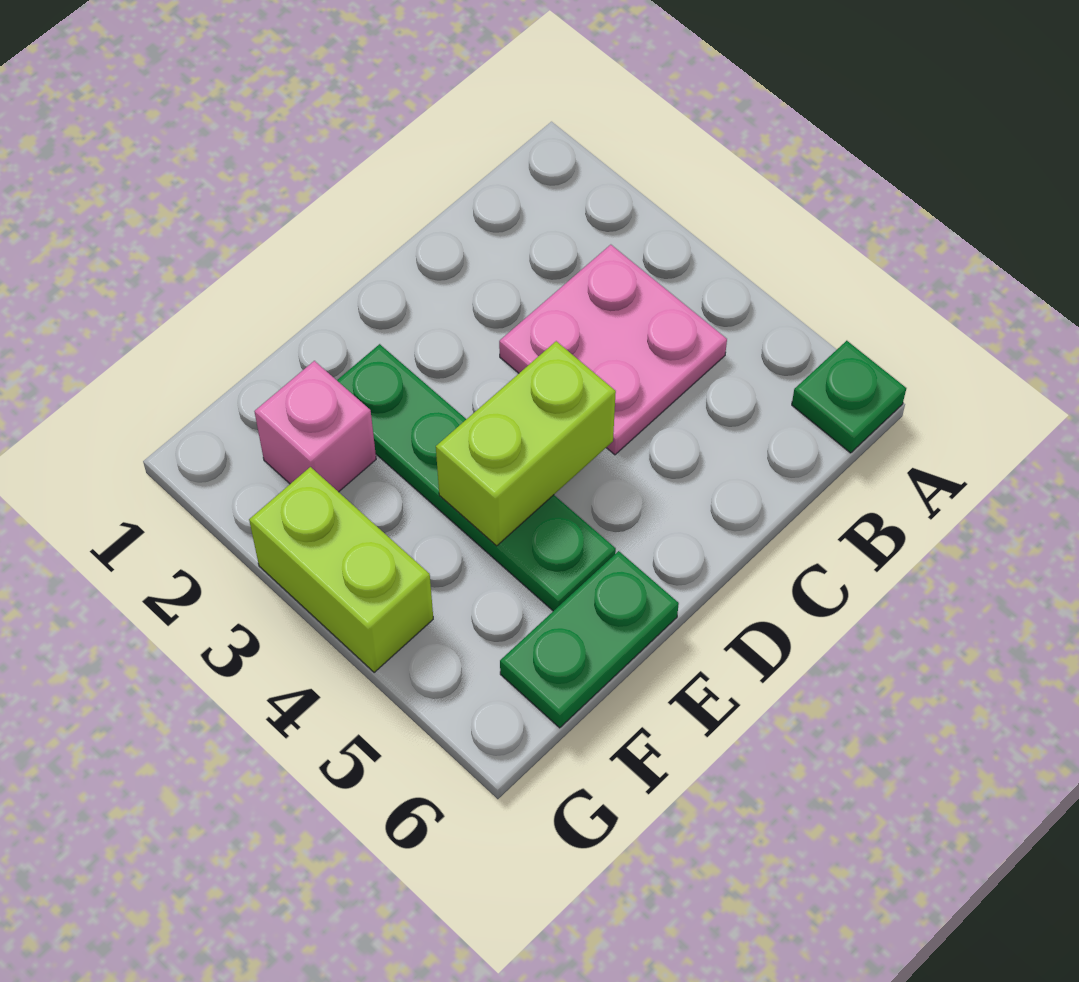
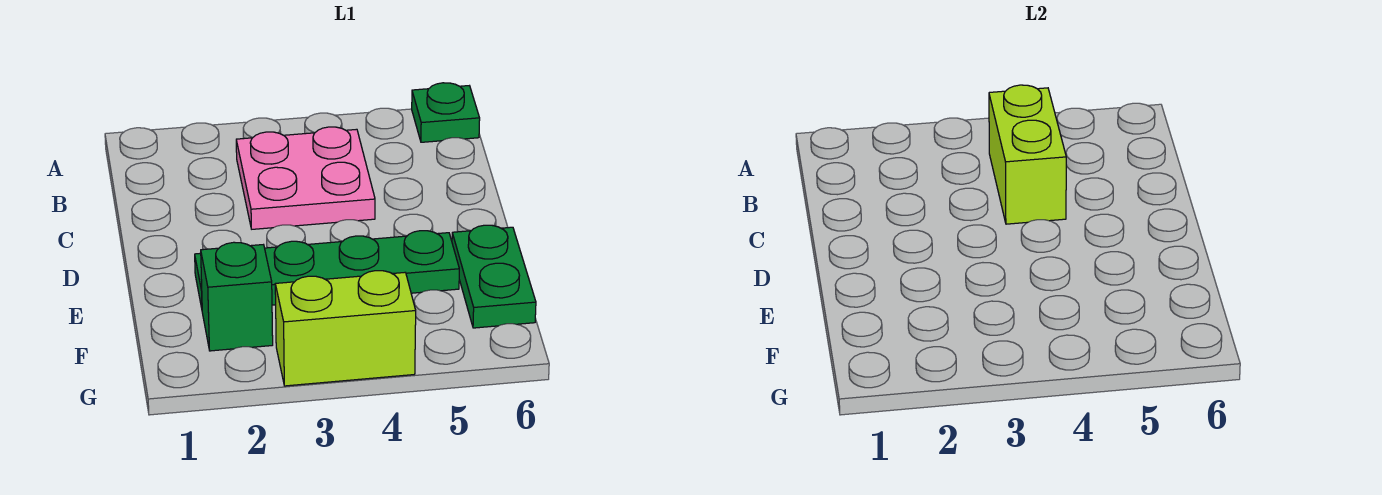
lime 1x2 brick [436,341,616,546] -> lime 1x2 brick moved to [989,85,1066,224]
pink 1x1 brick [254,361,376,492] -> green 1x1 brick [201,242,273,351]

